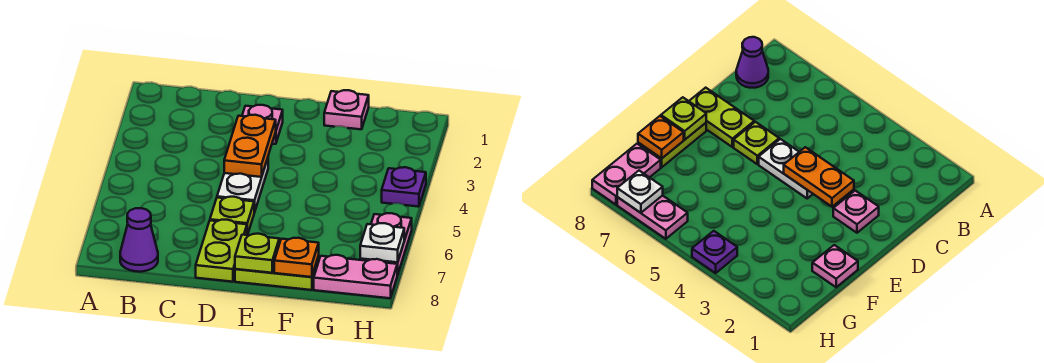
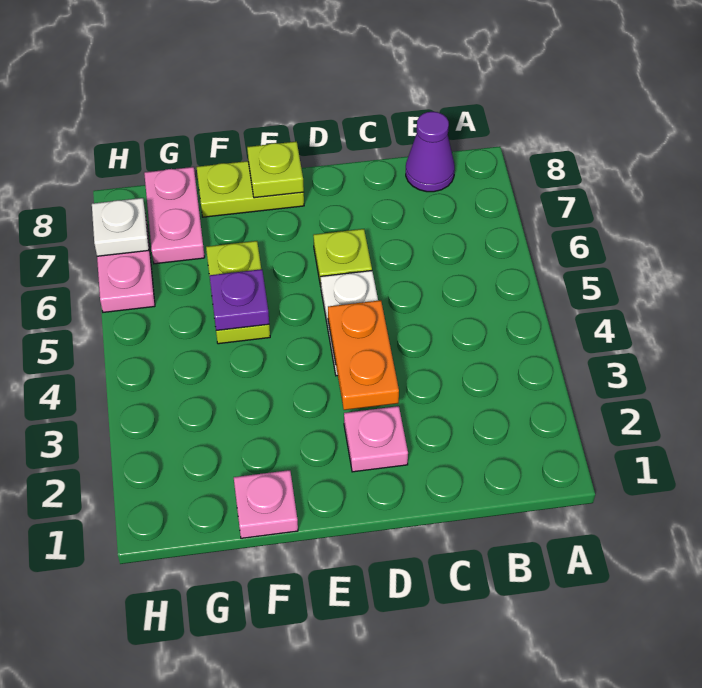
lime 1x2 plate [196,220,247,282] -> lime 1x2 plate moved to [206,241,270,344]
orange 1x1 plate [274,238,319,277] -> none
pink 1x2 plate [314,255,397,298] -> pink 1x2 plate turned to [144,167,205,264]
purple 1x1 plate [382,167,426,207] -> purple 1x1 plate moved to [209,269,269,330]

